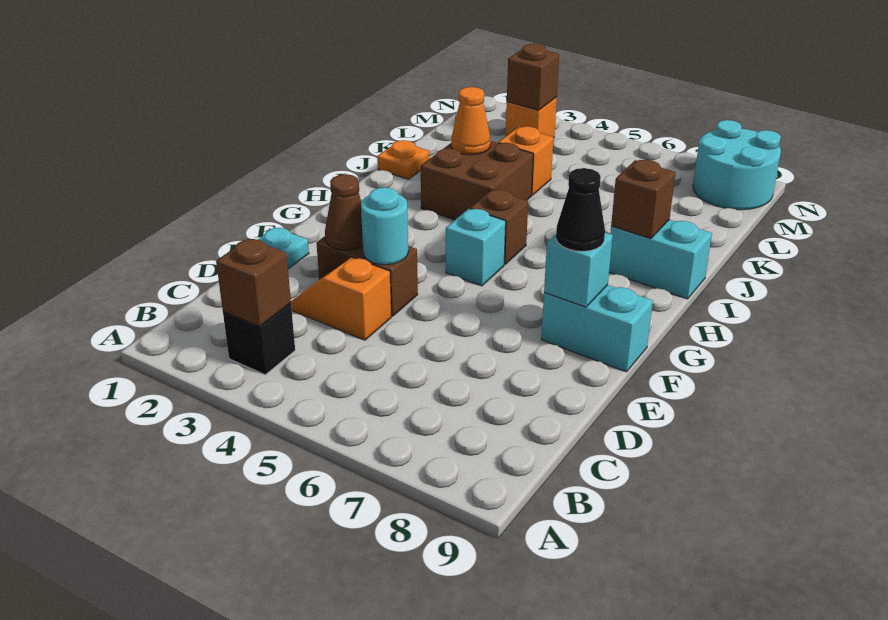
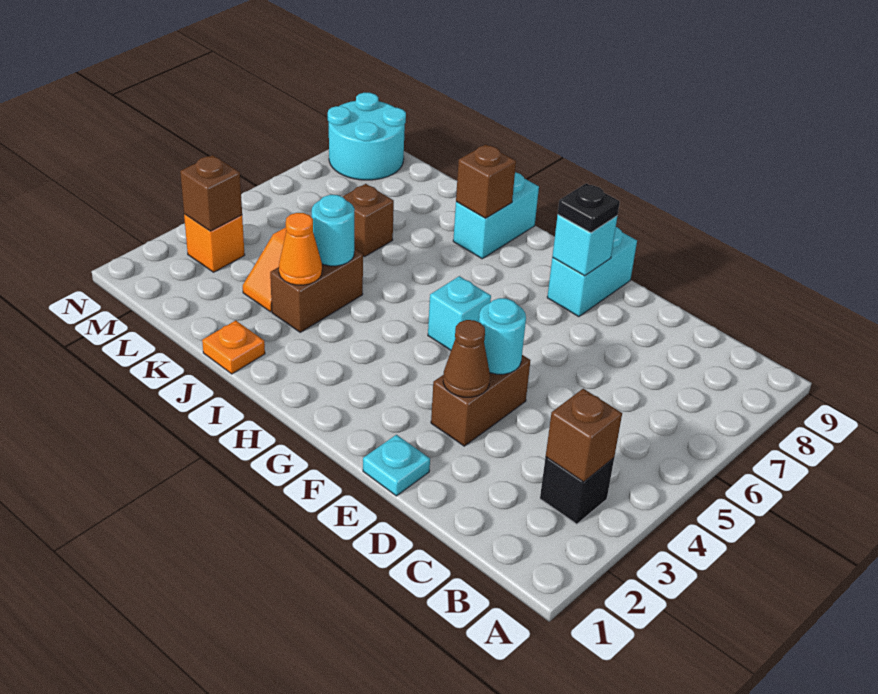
orange 1x2 slope [291,257,391,340] -> none
black 1x1 cone [556,168,605,251] -> black 1x1 plate [558,183,620,233]
brown 1x1 brick [470,189,528,265] -> brown 1x1 brick moved to [342,184,394,257]
brown 2x2 brick [421,141,533,220] -> brown 1x2 brick [270,249,363,332]
none -> cyan 1x1 round brick [312,195,355,266]

